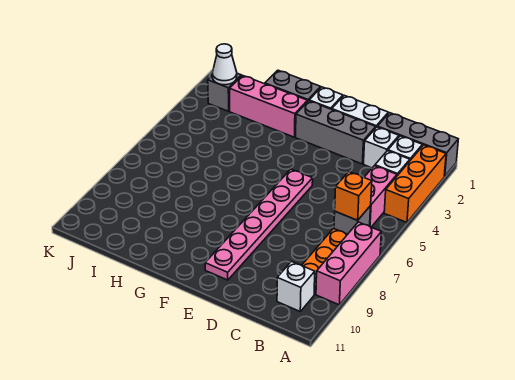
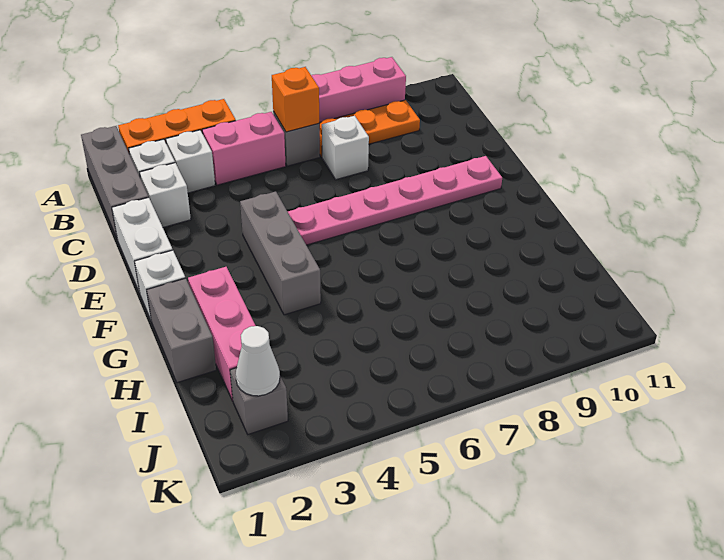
white 1x1 brick [277,261,315,311] -> white 1x1 brick moved to [322,116,369,180]
grey 1x3 brick [296,101,376,164] -> grey 1x3 brick moved to [240,192,321,315]

